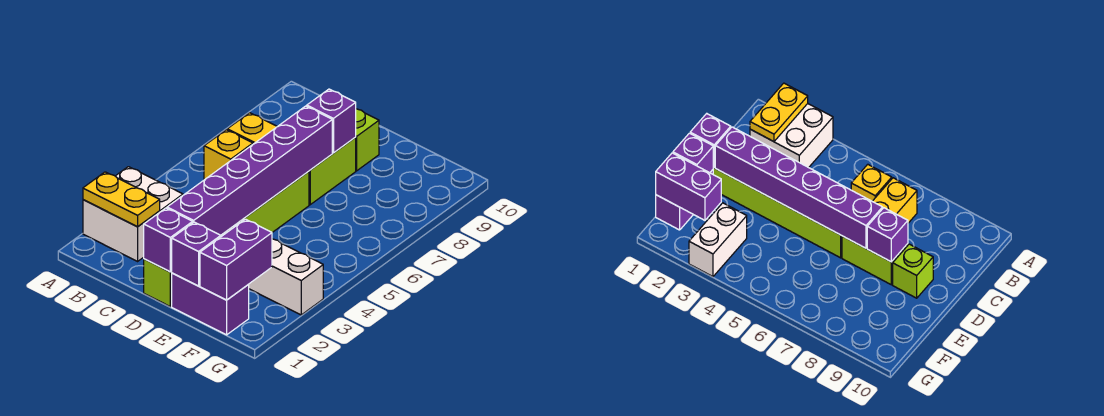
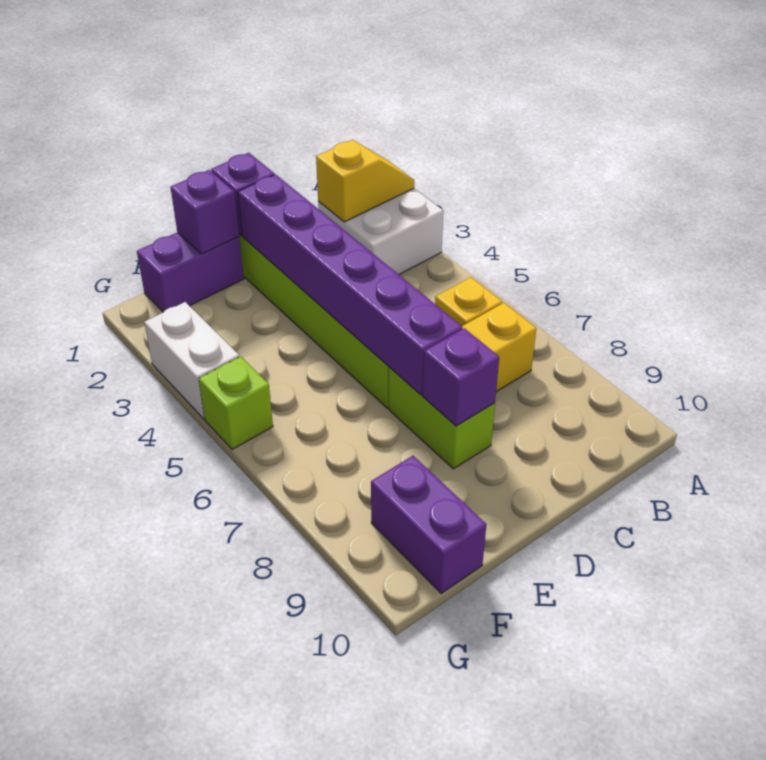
yellow 1x2 plate [83,172,160,227] -> yellow 1x2 slope [316,140,414,222]
lime 1x1 brick [356,109,379,171] -> lime 1x1 brick moved to [199,356,273,449]
purple 1x2 brick [200,219,272,300] -> purple 1x2 brick moved to [371,456,486,594]
white 1x2 brick [248,239,323,315] -> white 1x2 brick turned to [144,302,239,419]

